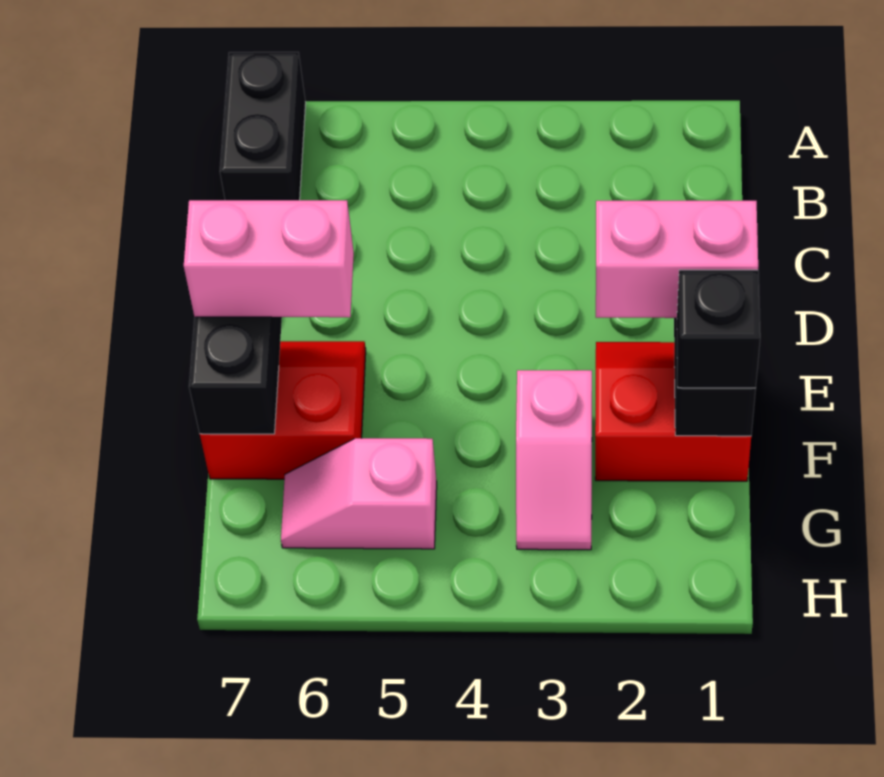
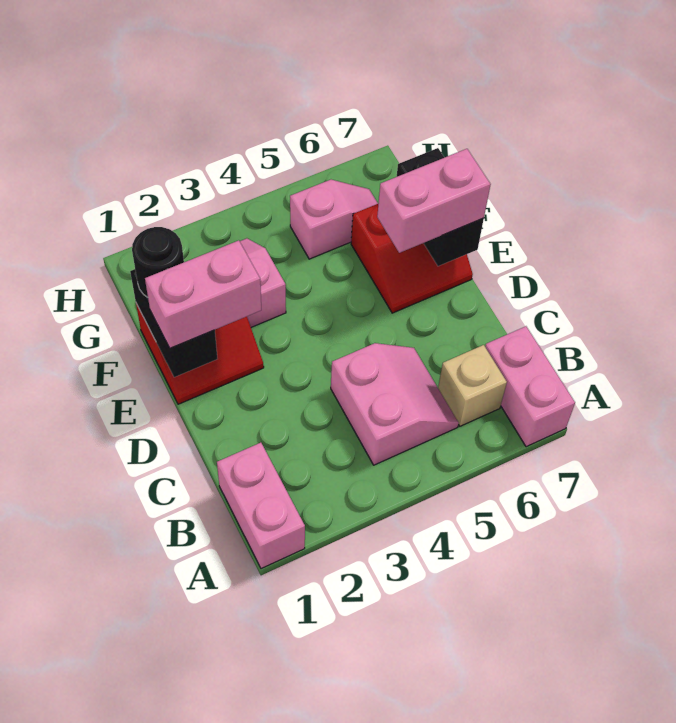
none -> pink 1x2 brick [217,443,305,569]
black 1x2 brick [220,52,306,200] -> pink 1x2 brick [485,326,575,447]
none -> pink 2x2 slope [331,343,459,465]
none -> tan 1x1 brick [438,345,507,426]
black 1x1 brick [677,270,760,388] -> black 1x1 round brick [132,227,184,297]

